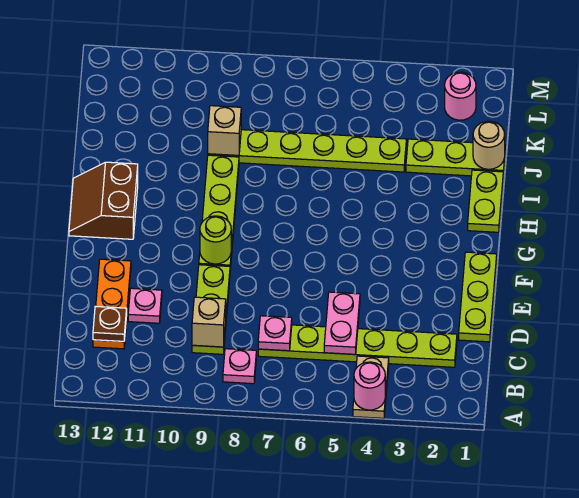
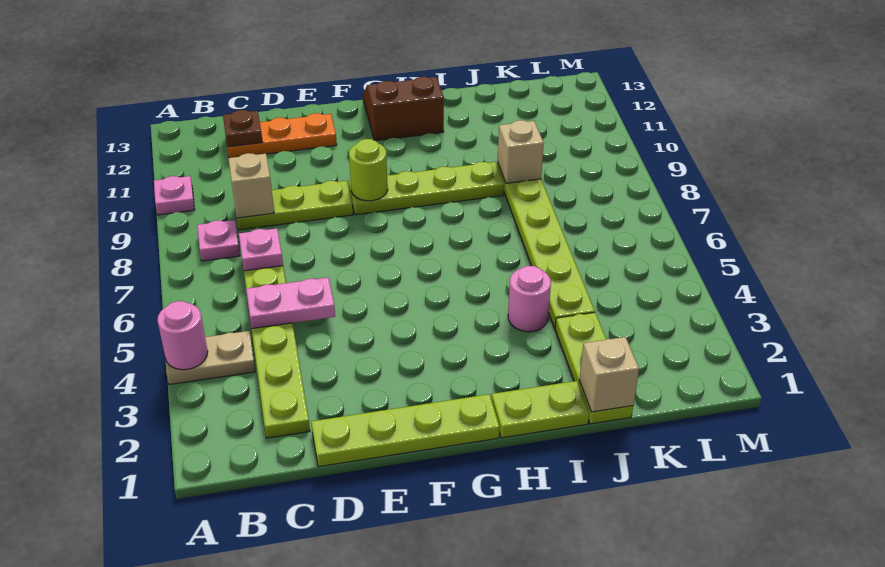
lime 1x3 plate [459,252,497,342] -> lime 1x4 plate [311,394,500,467]
pink 1x1 plate [128,288,162,323] -> pink 1x1 plate moved to [154,176,195,215]
tan 1x1 round brick [473,121,505,169] -> tan 1x1 brick [579,337,639,412]
pink 1x1 round brick [445,72,476,120] -> pink 1x1 round brick moved to [508,266,551,332]

